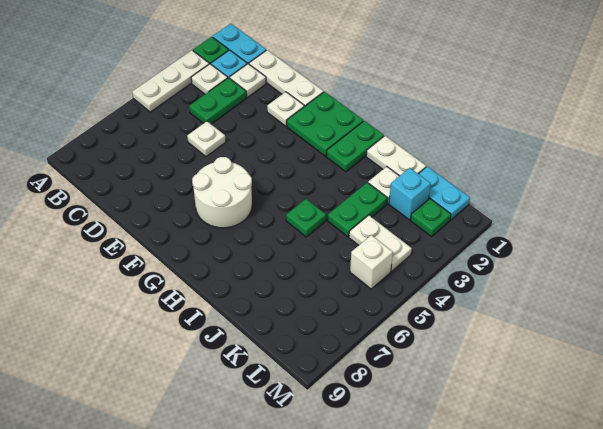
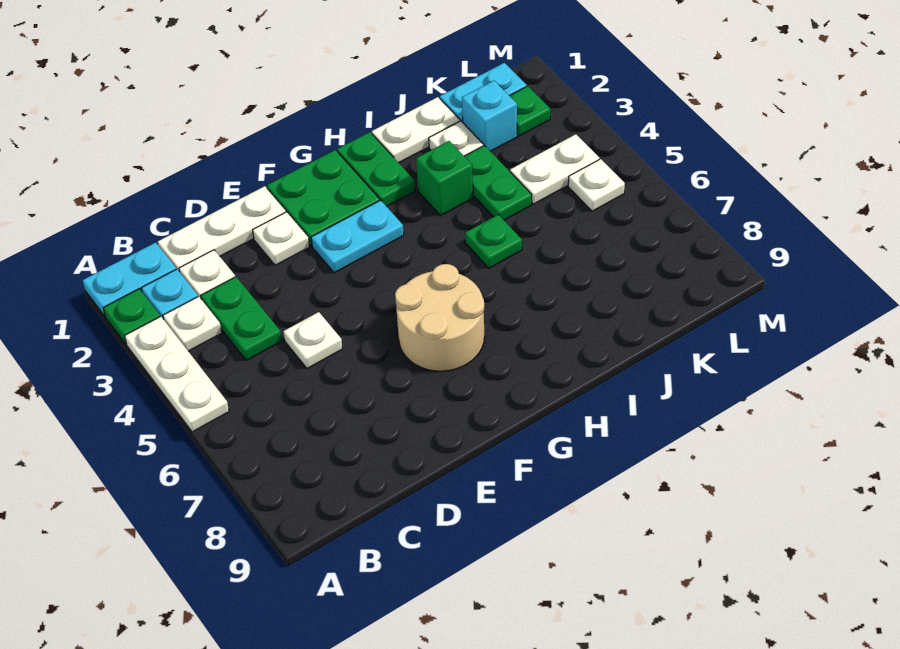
none -> cyan 1x2 plate [311,200,404,273]
white 2x2 round brick [192,157,252,228] -> tan 2x2 round brick [395,264,485,371]
none -> green 1x1 brick [416,141,473,216]
white 1x1 brick [350,235,393,289] -> white 1x1 plate [568,159,625,211]

